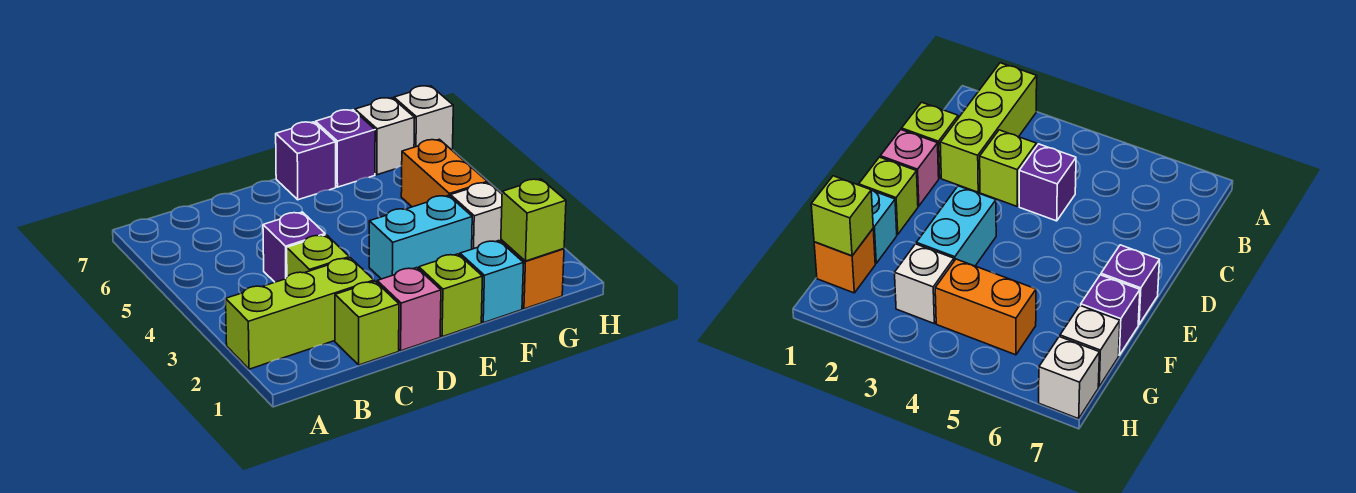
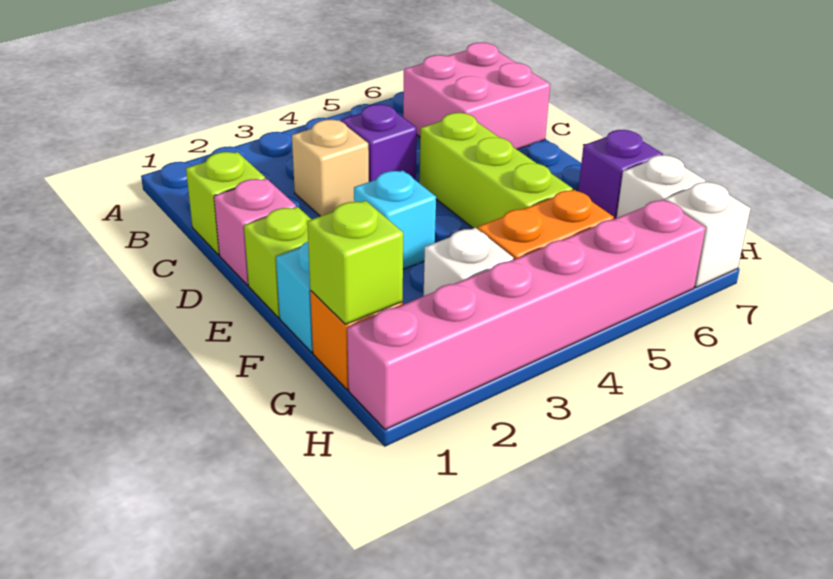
lime 1x3 brick [226,258,374,369] -> lime 1x3 brick moved to [419,113,573,229]
none -> pink 2x2 brick [403,43,550,149]
lime 1x1 brick [287,235,349,276] -> tan 1x1 brick [292,120,369,216]
cyan 1x2 brick [369,195,472,279] -> cyan 1x1 brick [354,171,436,269]
purple 1x1 brick [276,122,336,200] -> none
none -> pink 1x6 brick [347,200,705,430]

